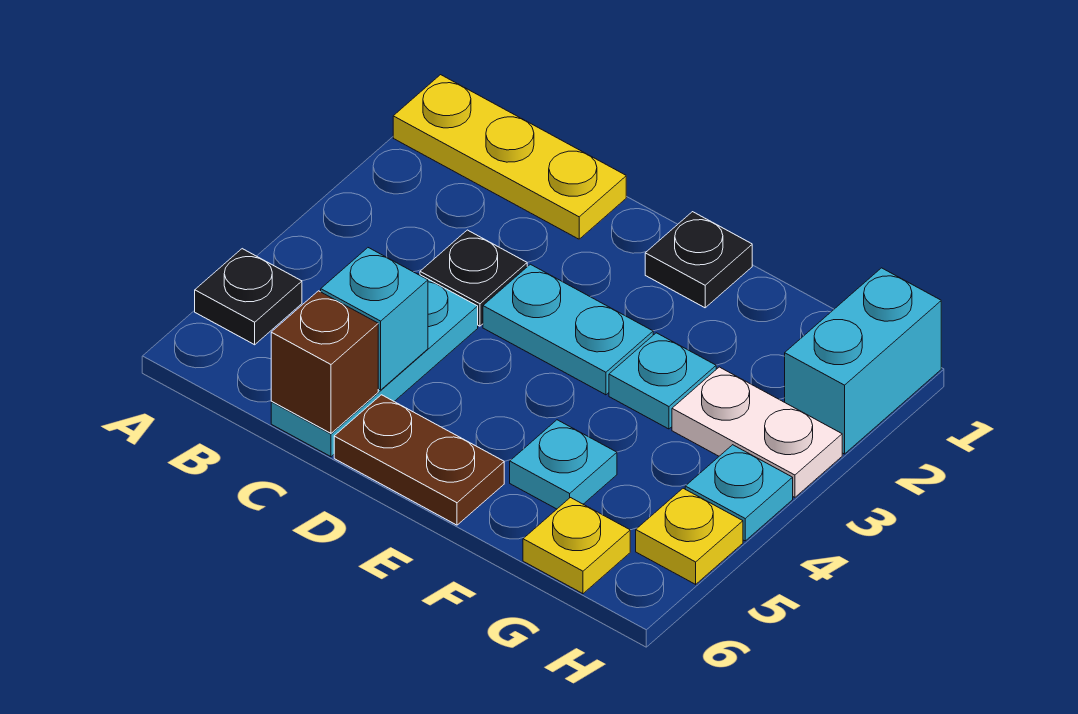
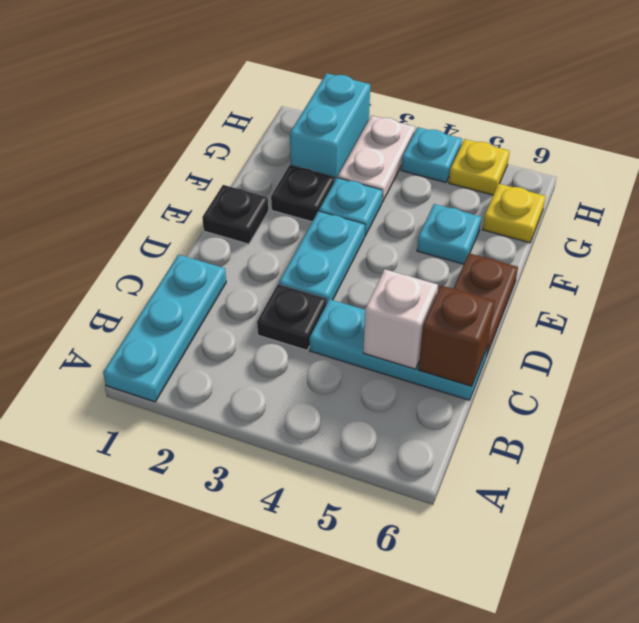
yellow 1x3 plate [393,75,626,239] -> cyan 1x3 plate [103,255,226,402]
black 1x1 plate [195,249,302,345] -> black 1x1 plate moved to [271,165,335,222]
cyan 1x1 brick [321,248,428,390] -> white 1x1 brick [363,269,438,369]
cyan 1x2 brick [785,268,941,454] -> cyan 1x2 brick turned to [290,73,370,181]

